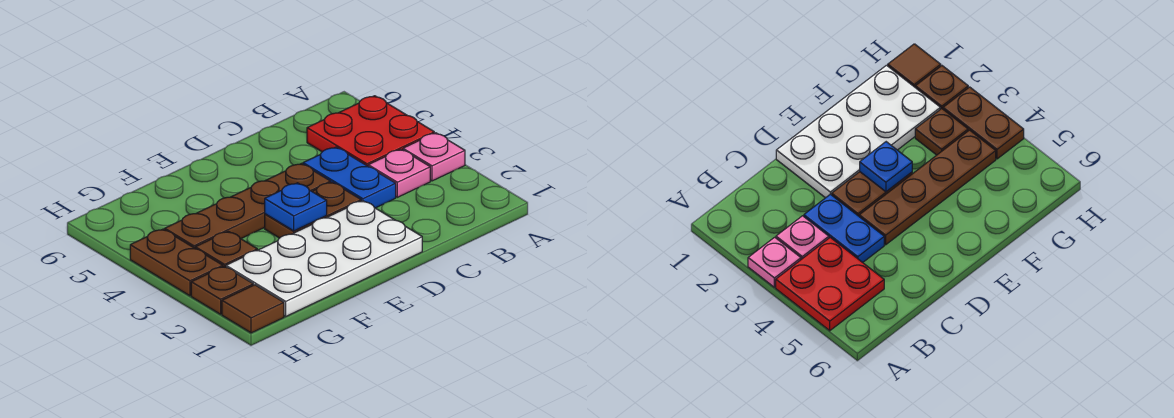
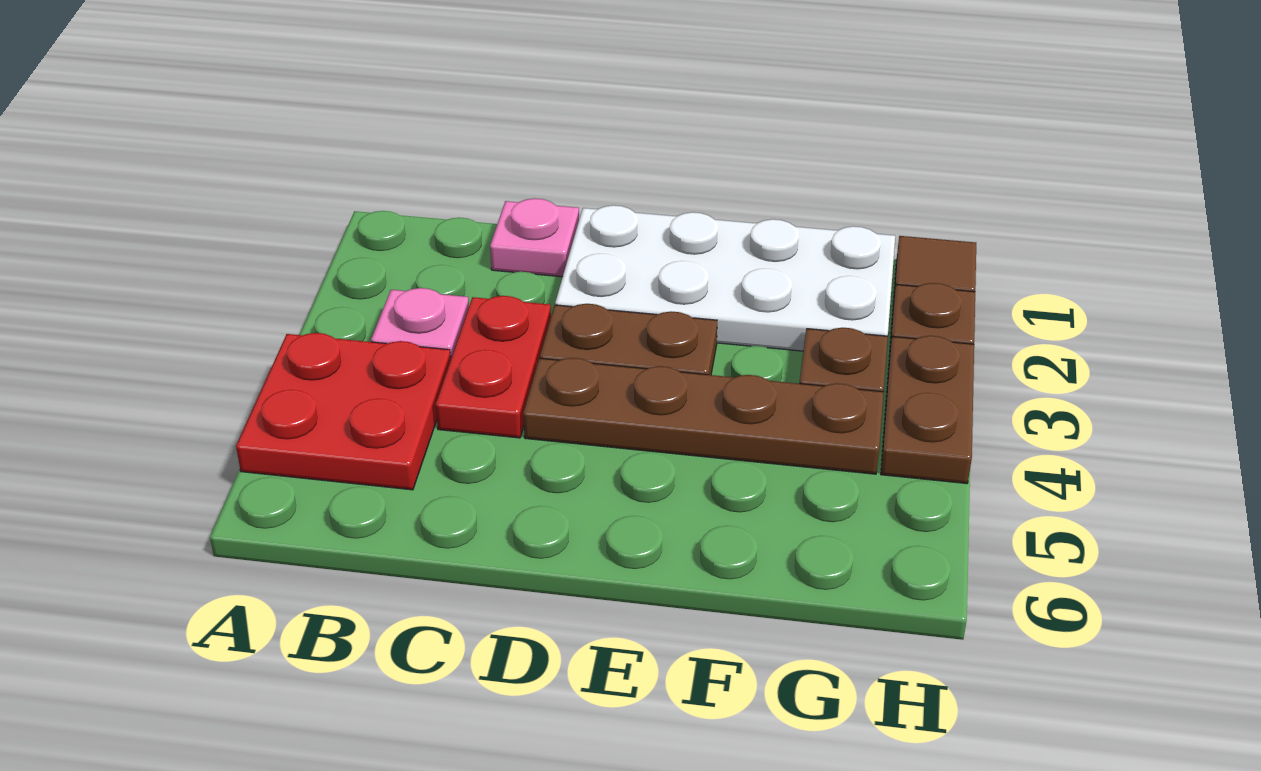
pink 1x1 plate [403,133,465,181] -> pink 1x1 plate moved to [490,198,579,277]
blue 1x2 plate [303,147,396,208] -> red 1x2 plate [436,296,551,438]
blue 1x1 plate [265,183,327,231] -> none

